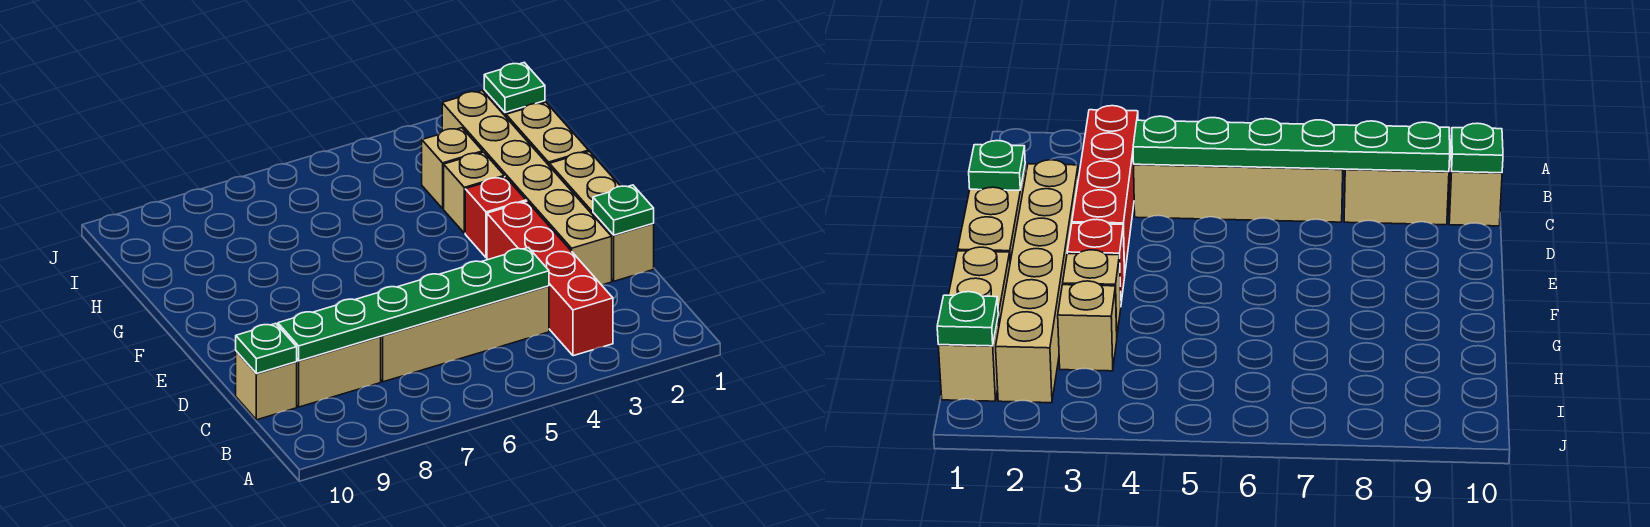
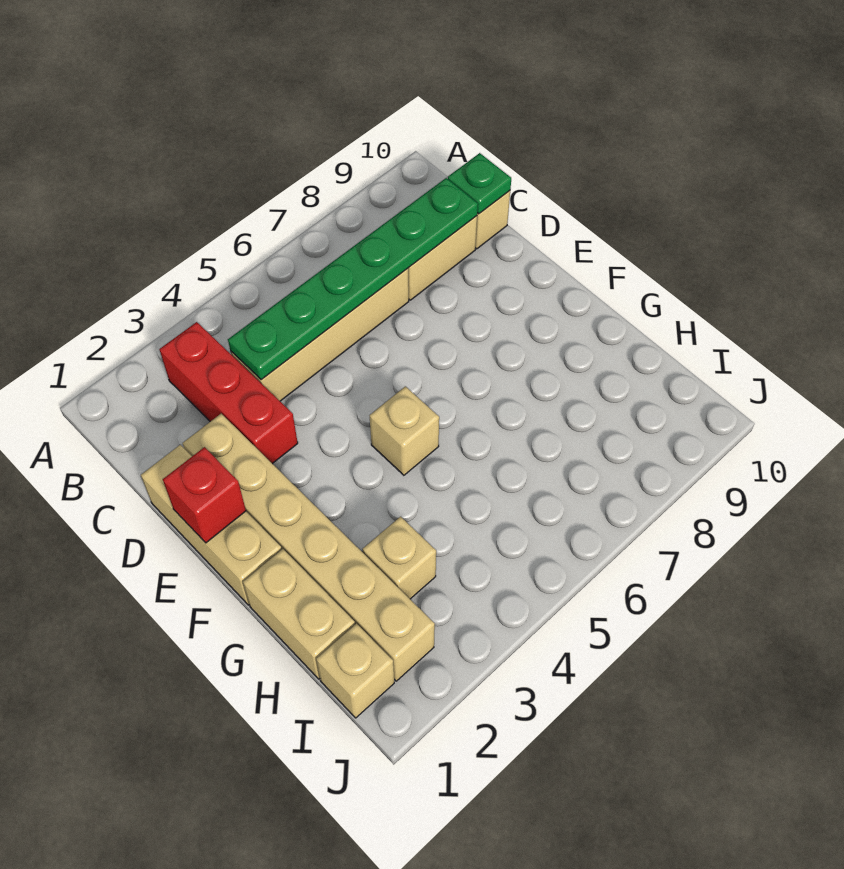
red 1x4 brick [487,201,613,356] -> red 1x3 brick [159,322,298,464]
green 1x1 plate [593,185,654,235] -> none
red 1x1 brick [465,177,526,258] -> red 1x1 brick moved to [163,447,246,543]
tan 1x1 brick [444,152,504,233] -> tan 1x1 brick moved to [370,386,439,475]
green 1x1 plate [484,63,545,113] -> none

